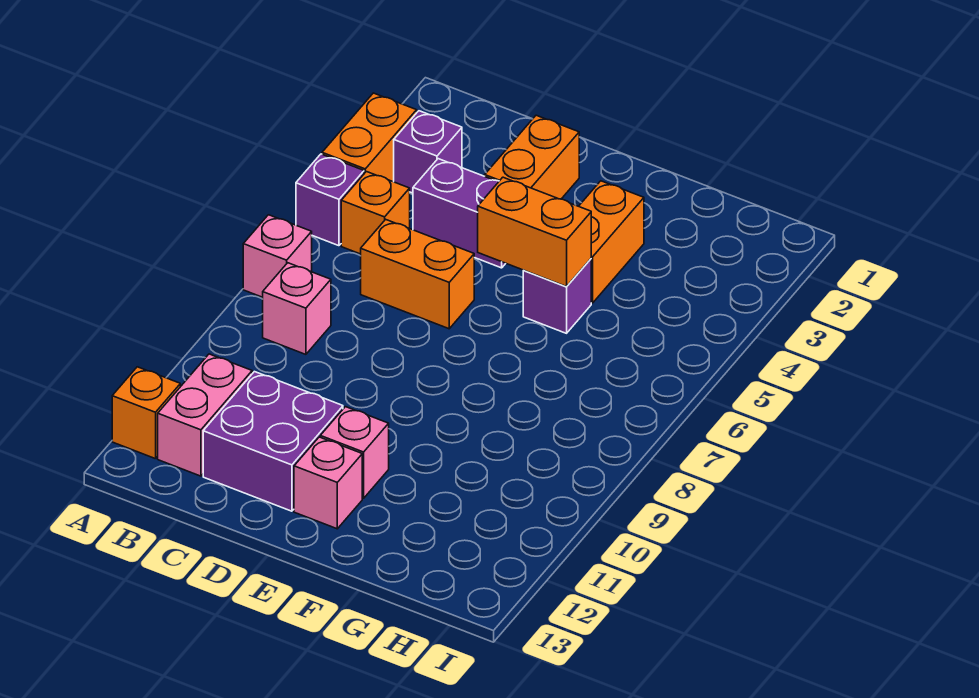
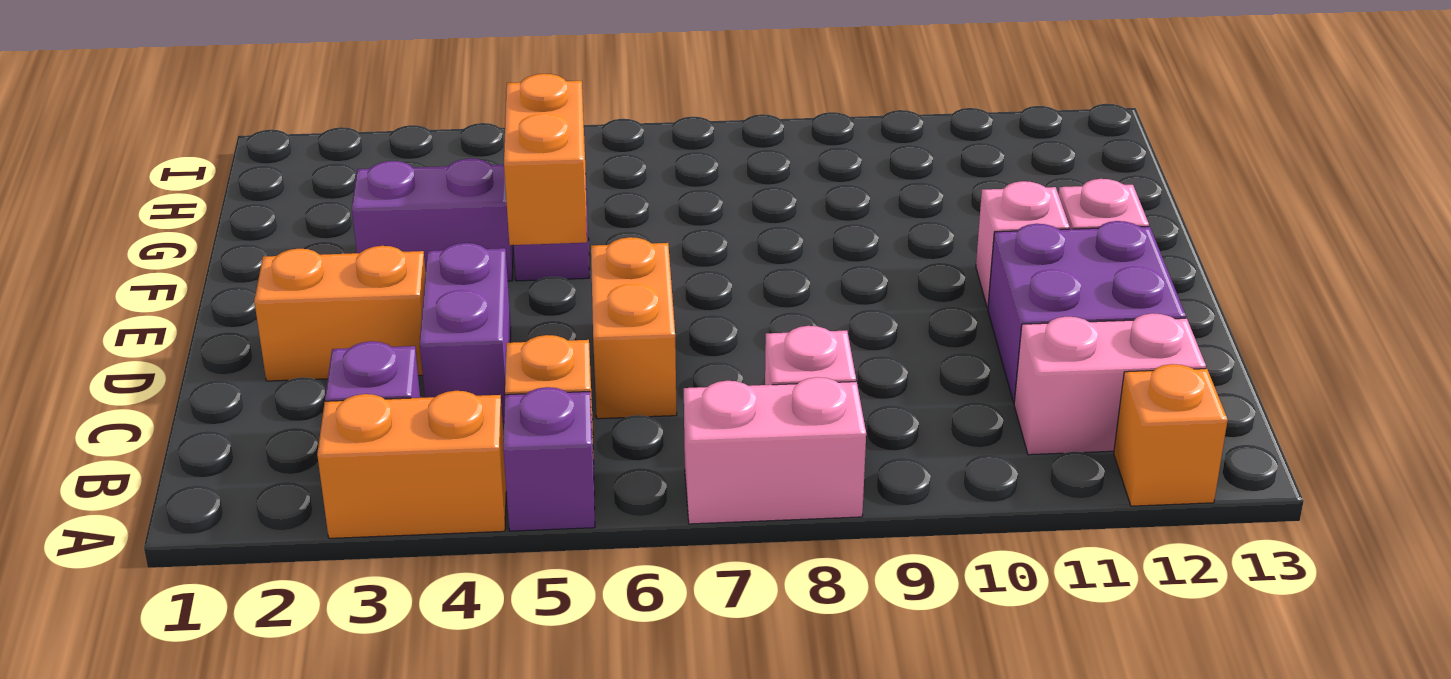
pink 1x1 brick [243,215,312,297] -> pink 1x2 brick [684,377,866,524]
orange 1x2 brick [579,181,644,303] -> purple 1x2 brick [352,158,513,281]

